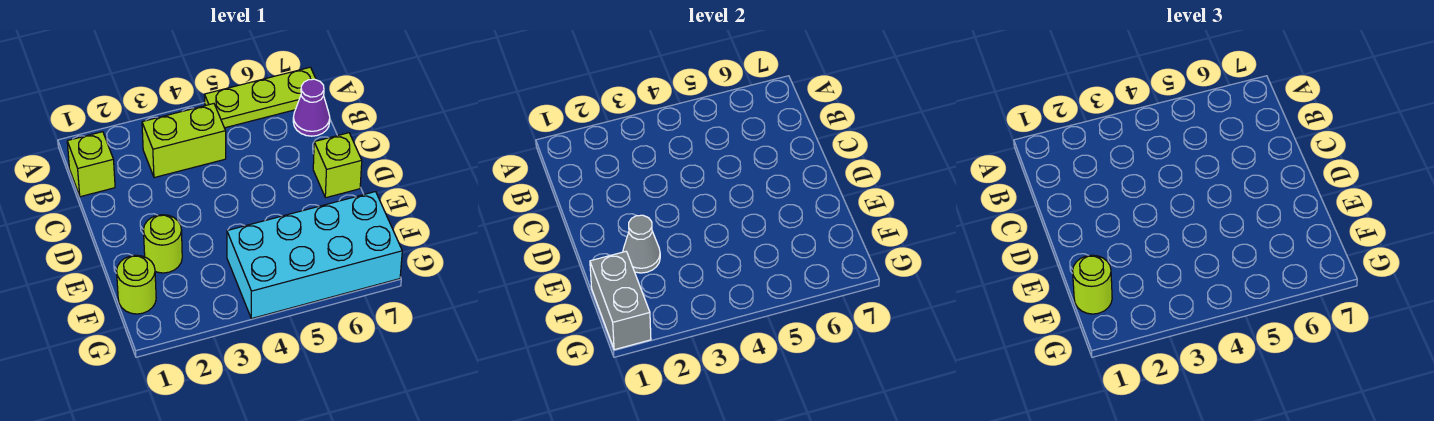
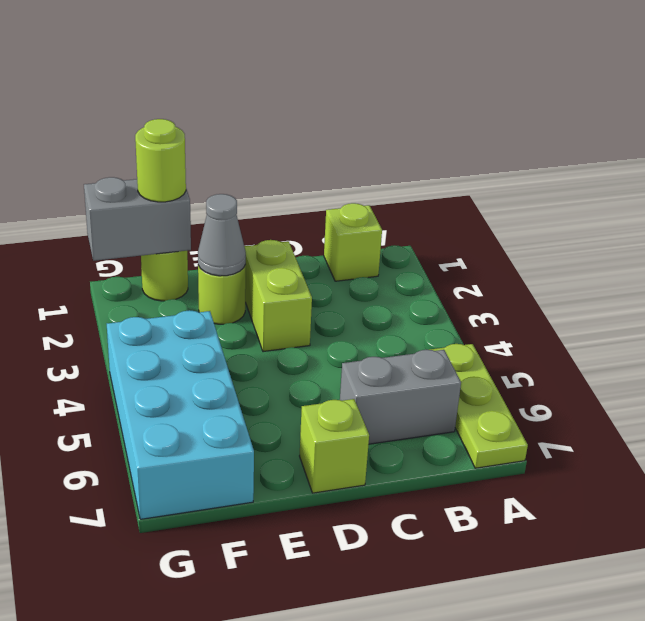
lime 1x2 brick [142,104,226,178] -> lime 1x2 brick moved to [244,240,312,352]
none -> grey 1x2 brick [340,350,461,444]
purple 1x1 cone [293,79,330,136] -> none

